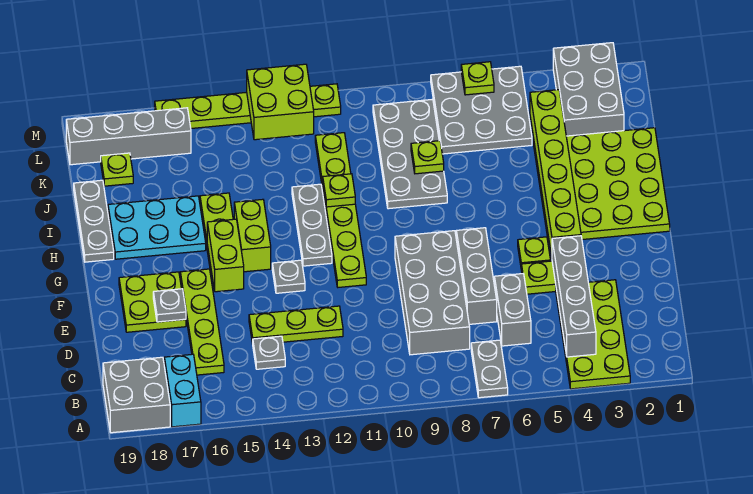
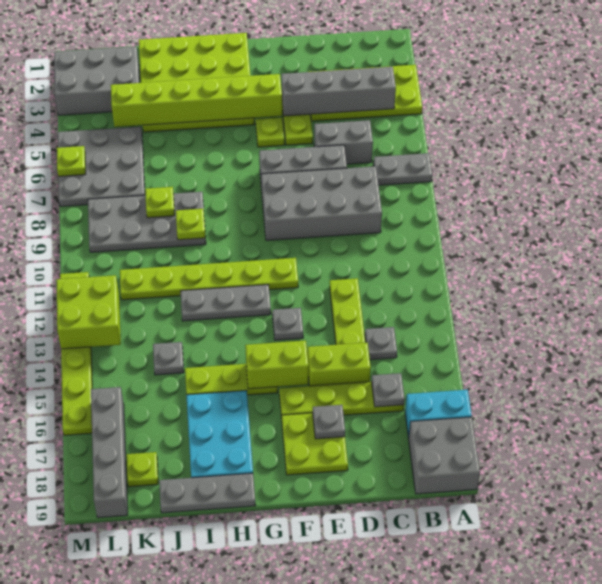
none -> grey 1x1 plate [372,373,405,407]
lime 1x2 brick [234,199,271,272] -> lime 1x2 brick moved to [307,343,371,386]
lime 1x1 plate [323,174,355,207] -> lime 1x1 plate moved to [176,209,206,240]
none -> grey 1x1 plate [153,342,184,375]

